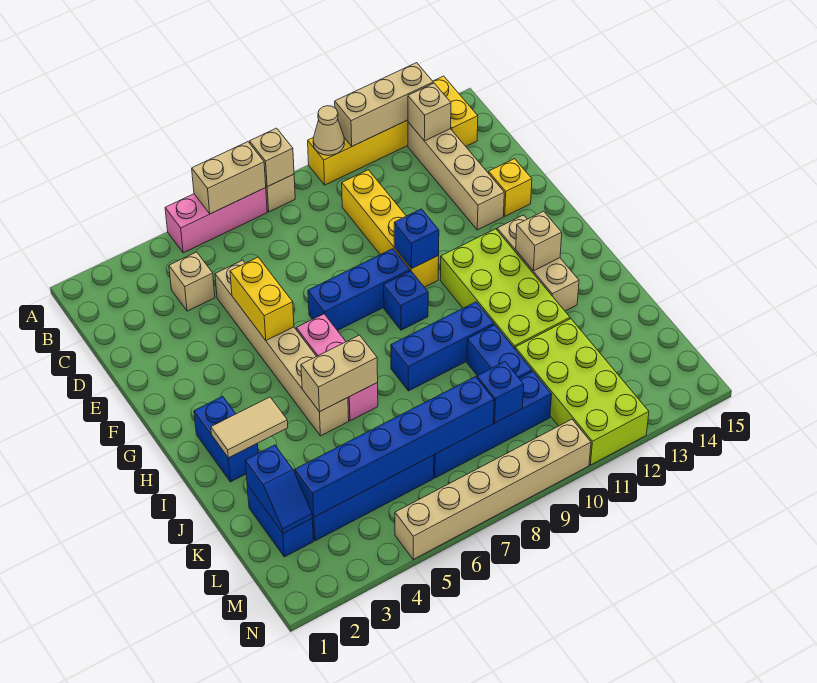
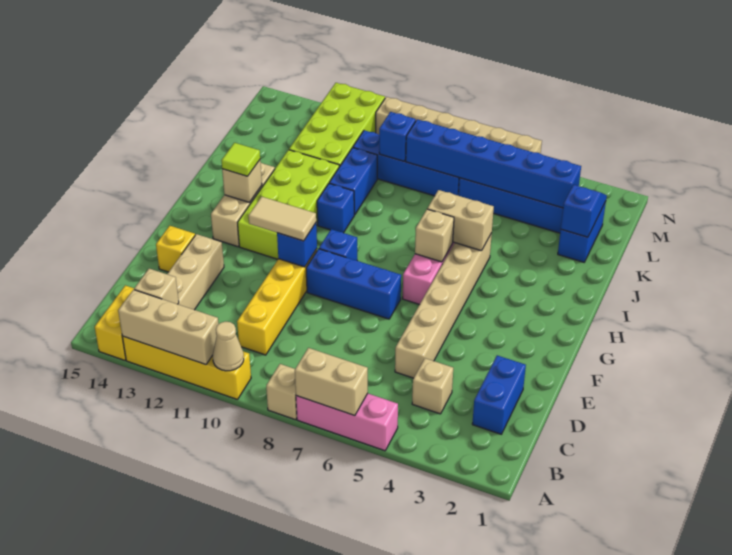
tan 1x1 brick [250,128,294,187] -> tan 1x1 brick moved to [415,209,454,262]
yellow 1x2 brick [230,257,294,340] -> none
blue 1x2 brick [194,396,258,482] -> blue 1x2 brick moved to [472,355,526,434]
none -> lime 1x1 tile [221,143,260,176]
tan 1x2 tile [211,397,288,458] -> tan 1x2 tile moved to [248,197,316,241]
blue 1x3 brick [391,302,494,391] -> blue 1x1 brick [317,184,354,233]

